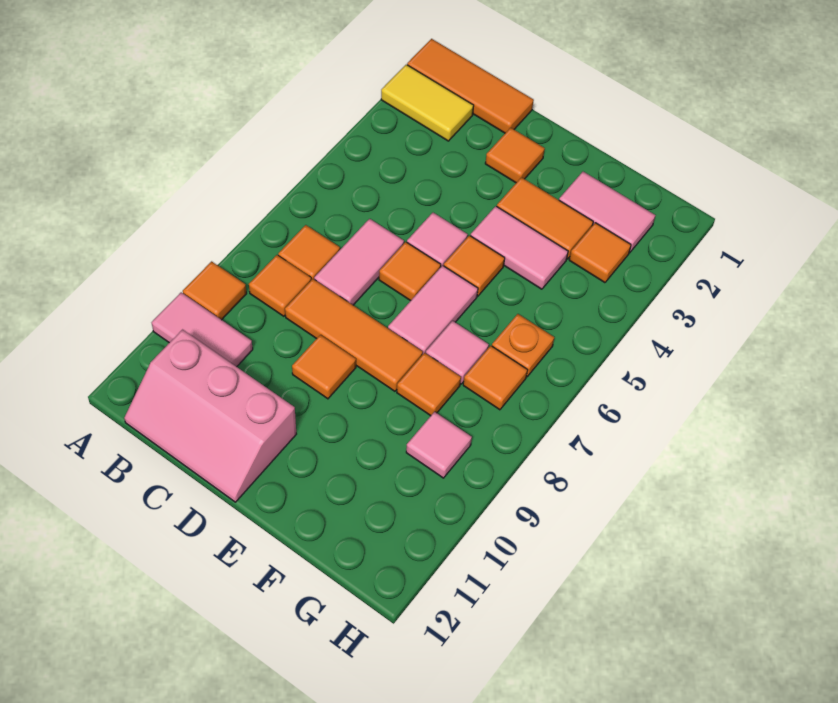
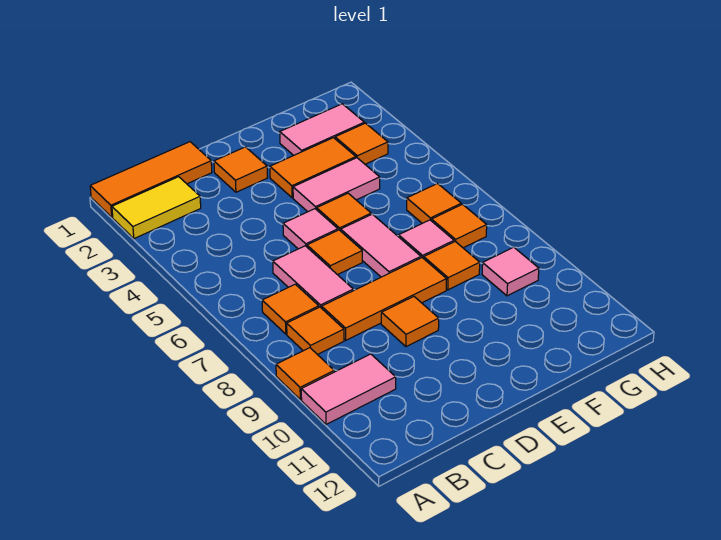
pink 2x3 slope [124,330,296,502] -> none
orange 1x1 plate [492,314,554,377] -> orange 1x1 tile [407,184,461,223]

